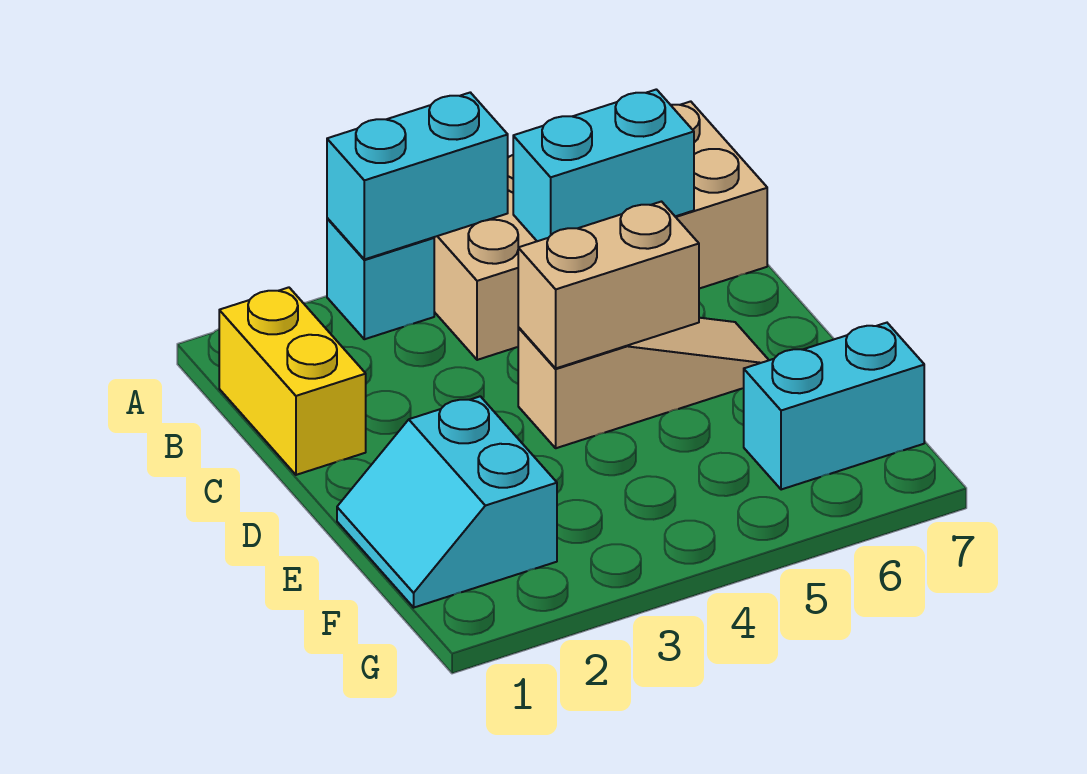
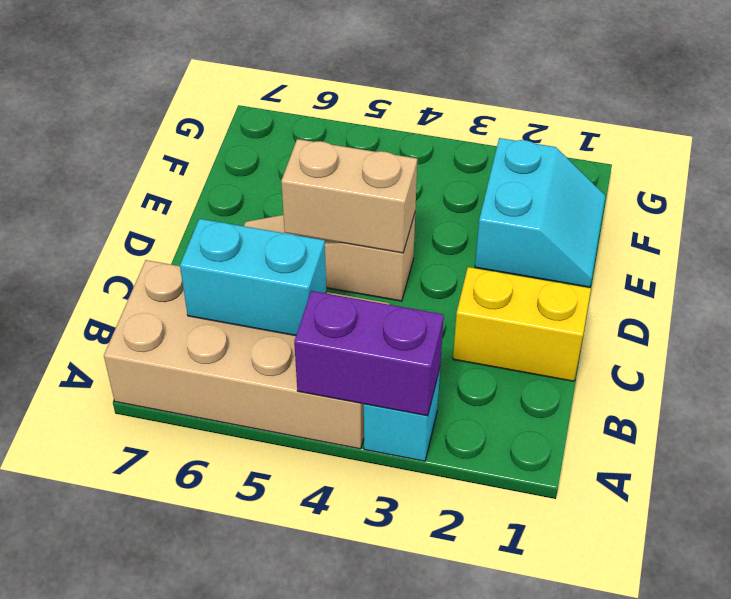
cyan 1x2 brick [327,92,508,259] -> purple 1x2 brick [294,291,444,416]
yellow 1x2 brick [219,287,366,475] -> yellow 1x2 brick turned to [453,267,591,381]
cyan 1x2 brick [744,323,924,490] -> none

